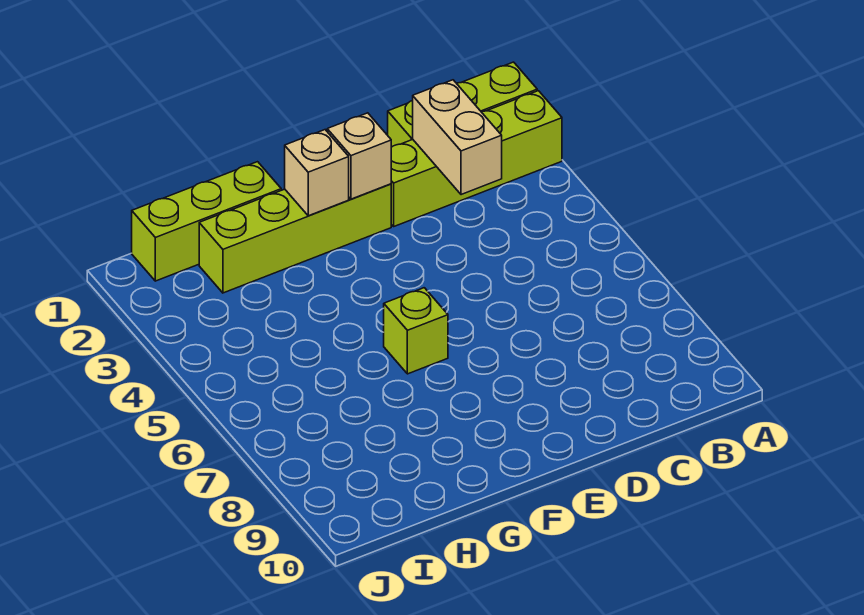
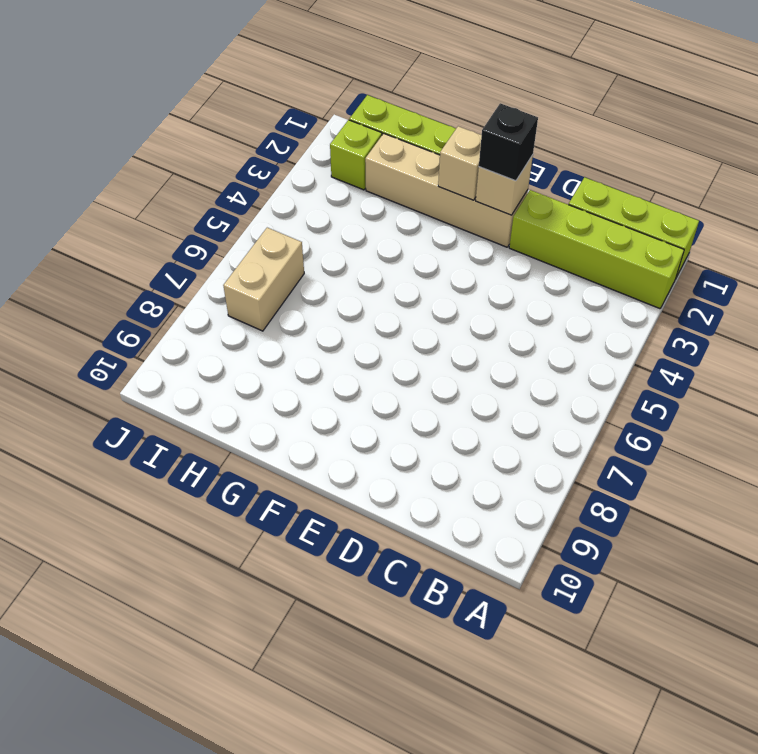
tan 1x2 brick [413,80,502,195] -> tan 1x2 brick moved to [223,228,304,331]
lime 1x4 brick [199,184,391,293] -> tan 1x4 brick [365,134,528,247]
none -> black 1x1 brick [479,103,538,181]
lime 1x1 brick [384,288,448,374] -> lime 1x1 brick moved to [330,120,382,190]

